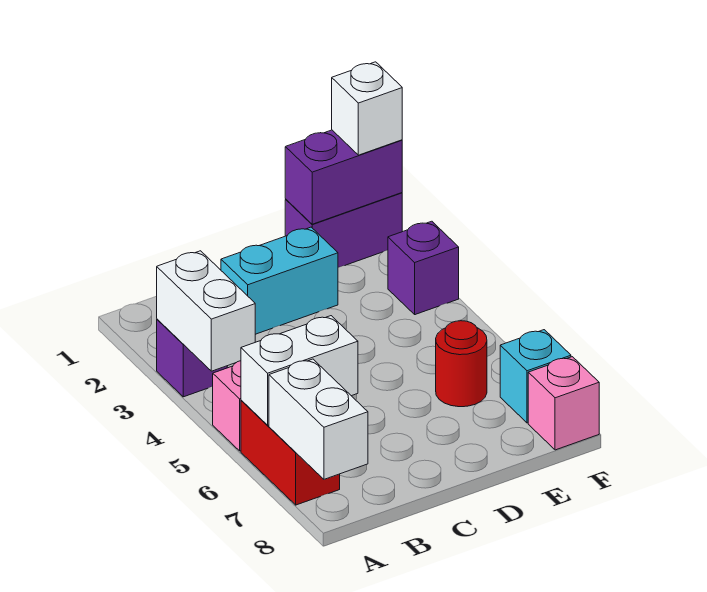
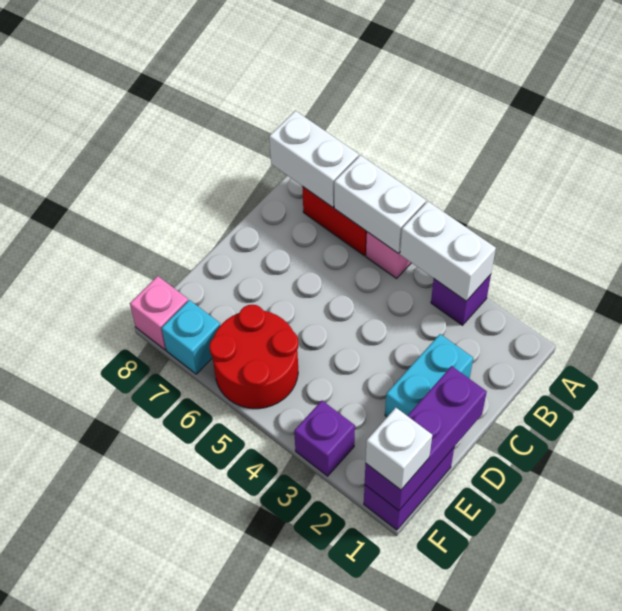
white 1x2 brick [241,316,358,425] -> white 1x2 brick turned to [334,155,426,253]
purple 1x2 brick [285,130,402,224] -> purple 1x3 brick [365,366,487,511]
red 1x1 round brick [436,321,487,407] -> red 2x2 round brick [210,305,298,409]

